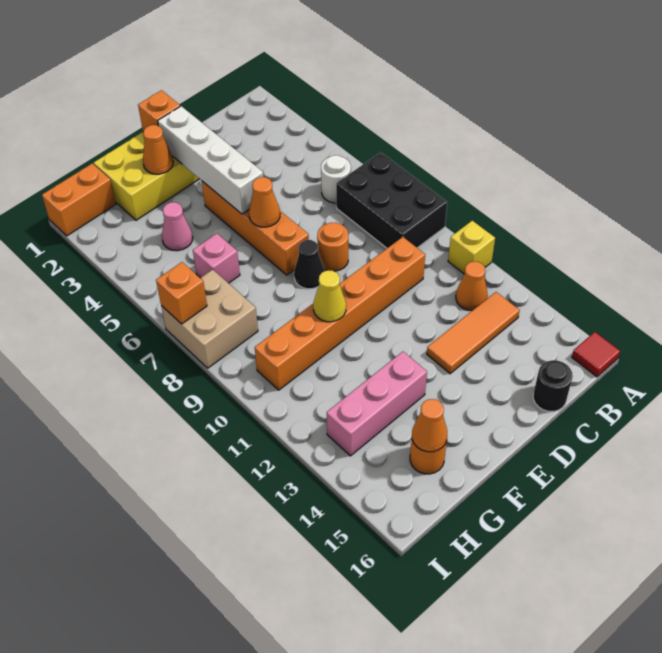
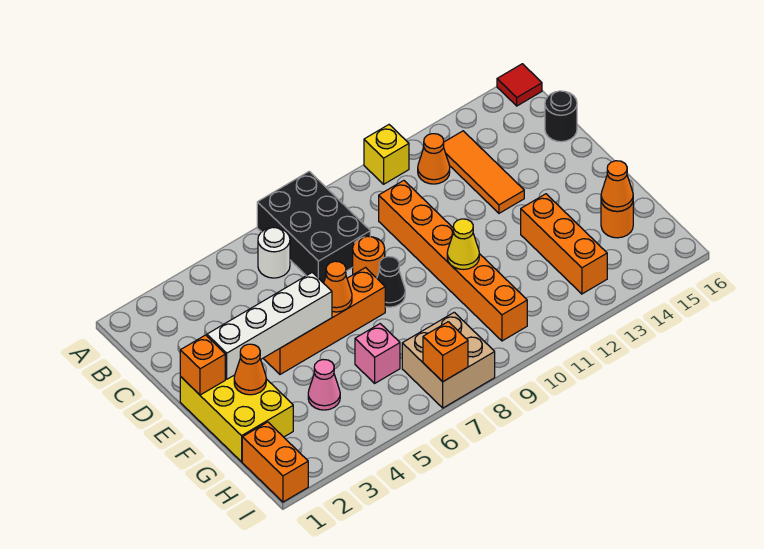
black 2x3 brick [336,152,447,248] -> black 2x3 brick turned to [257,171,370,283]
pink 1x3 brick [327,352,427,456] -> orange 1x3 brick [521,194,607,294]

